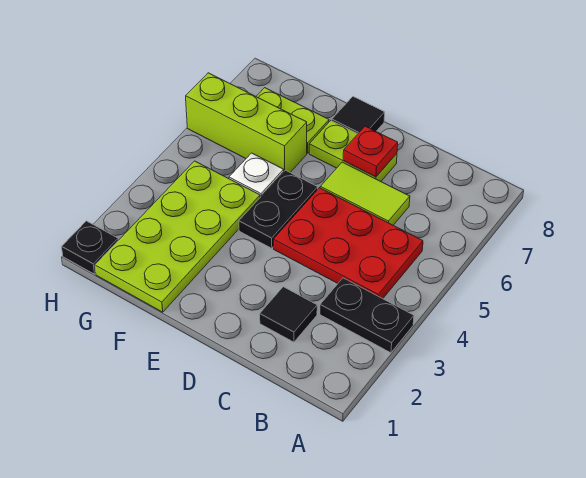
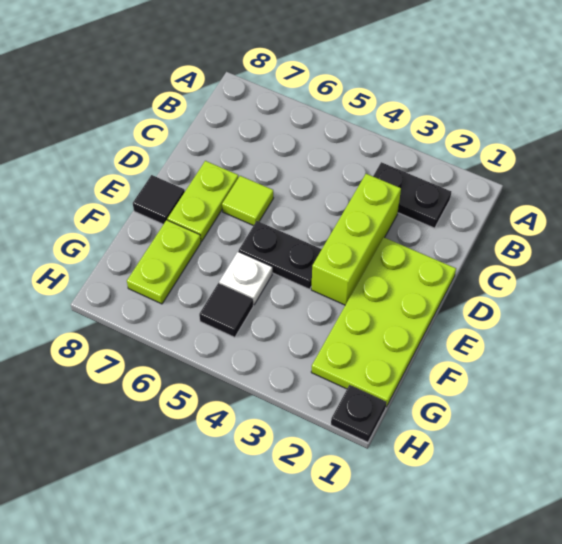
black 1x2 plate [320,278,414,353] -> black 1x2 plate turned to [373,162,451,228]
red 2x3 plate [273,188,423,299] -> none
black 1x1 tile [260,287,317,342] -> black 1x1 tile moved to [199,283,253,337]
lime 1x2 tile [320,162,410,225] -> lime 1x1 tile [222,176,273,226]
red 1x1 plate [343,126,398,177] -> none
lime 2x4 plate [95,161,260,312] -> lime 2x4 plate turned to [311,237,456,407]
lime 1x3 brick [186,73,307,172] -> lime 1x3 brick moved to [311,174,401,305]

